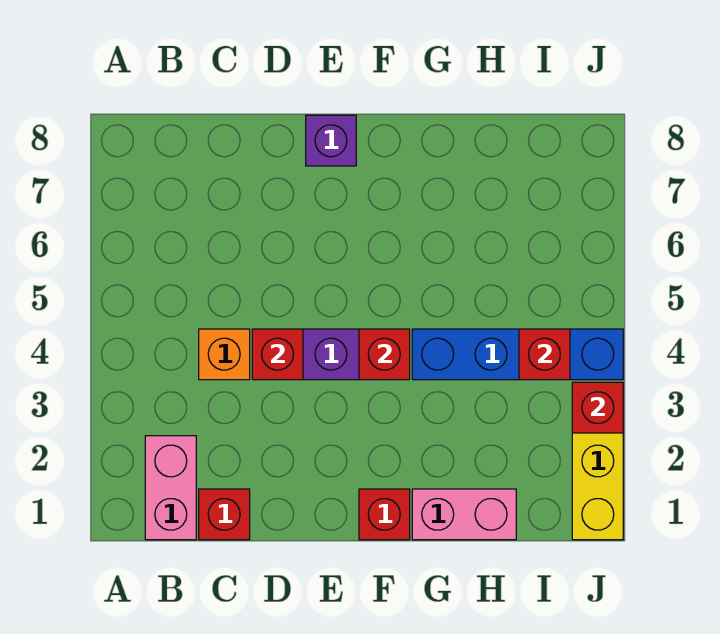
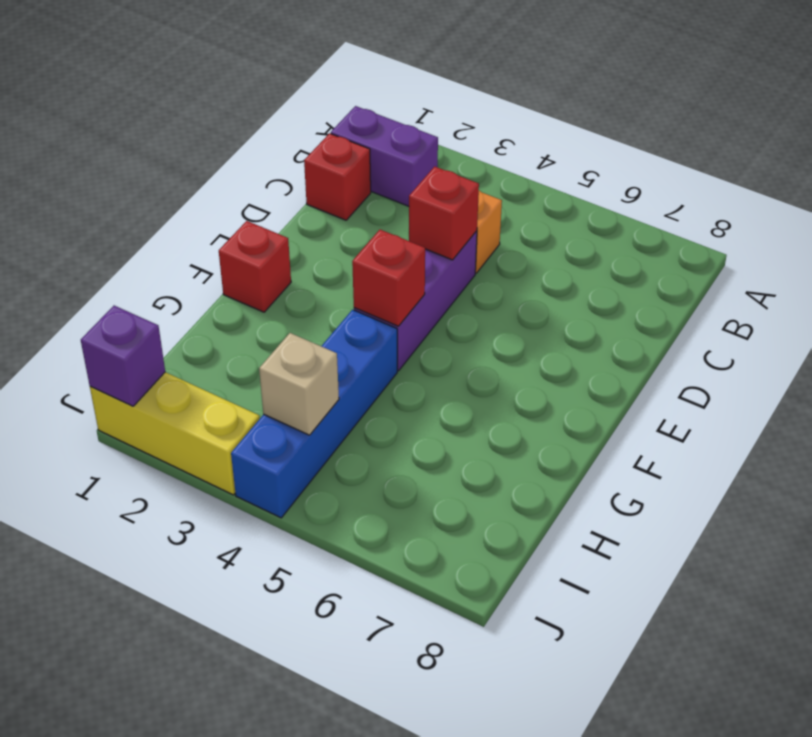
pink 1x2 brick [145,436,196,540] -> purple 1x2 brick [331,106,438,206]
purple 1x1 brick [306,115,356,166] -> purple 1x1 brick moved to [81,306,165,406]
pink 1x2 brick [412,489,516,540] -> none
red 1x1 brick [519,329,570,380] -> tan 1x1 brick [259,333,339,435]
red 1x1 brick [572,382,623,433] -> none

